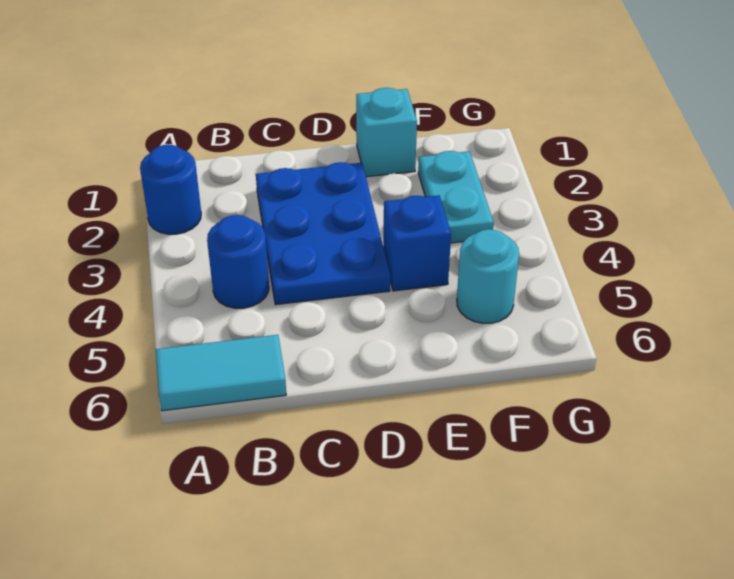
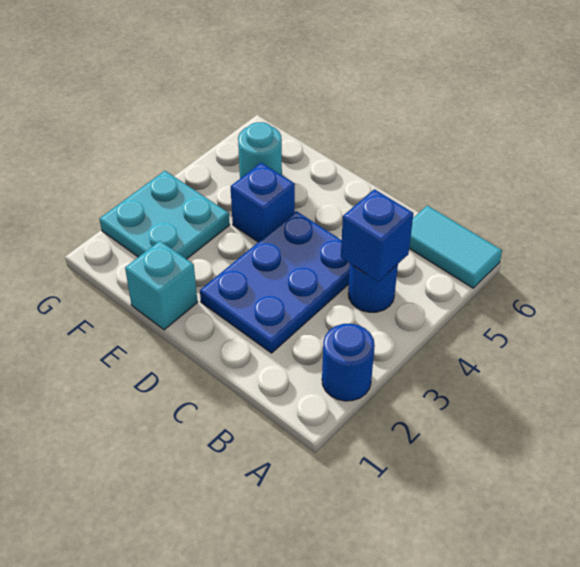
none -> blue 1x1 brick [341,189,413,281]
cyan 1x2 plate [418,151,494,243] -> cyan 2x2 plate [100,171,230,259]

